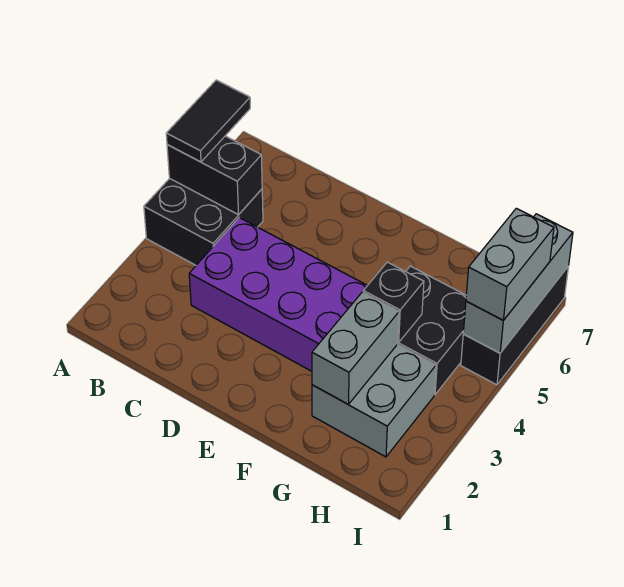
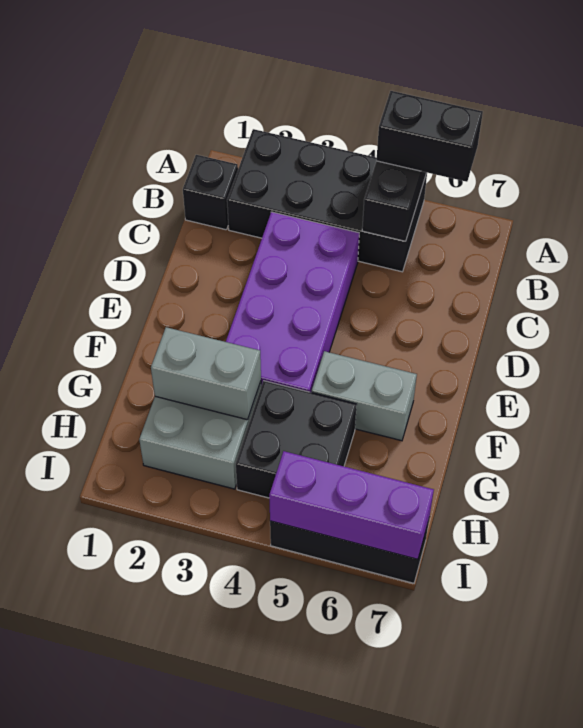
black 2x2 brick [144,178,263,265] -> black 2x4 brick [227,129,427,272]
black 1x2 tile [166,80,250,162] -> black 1x2 brick [376,91,483,182]
black 1x1 brick [363,262,424,343] -> black 1x1 brick moved to [183,155,238,230]
grey 1x3 brick [463,214,573,353] -> purple 1x3 brick [269,451,434,559]
grey 1x2 brick [466,208,554,320] -> grey 1x2 brick moved to [312,351,417,441]

